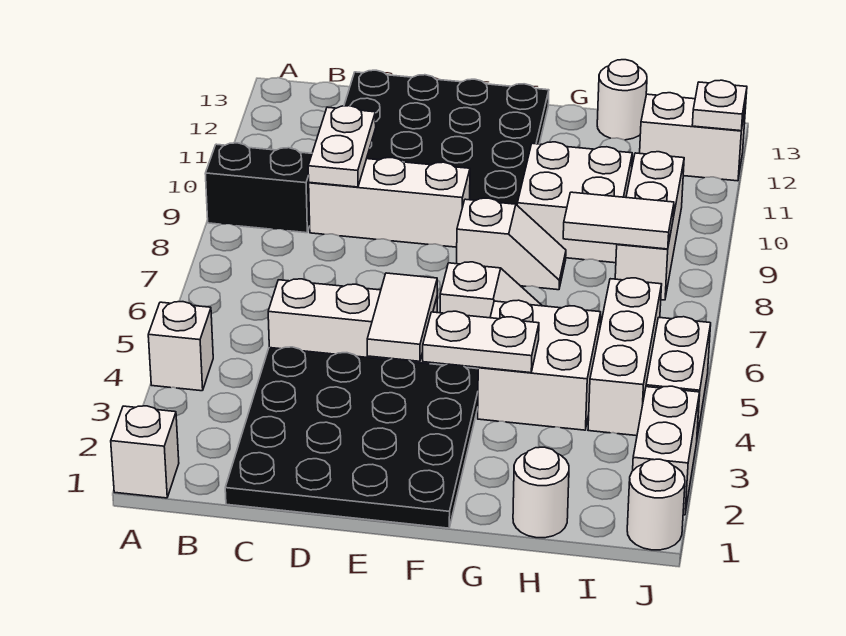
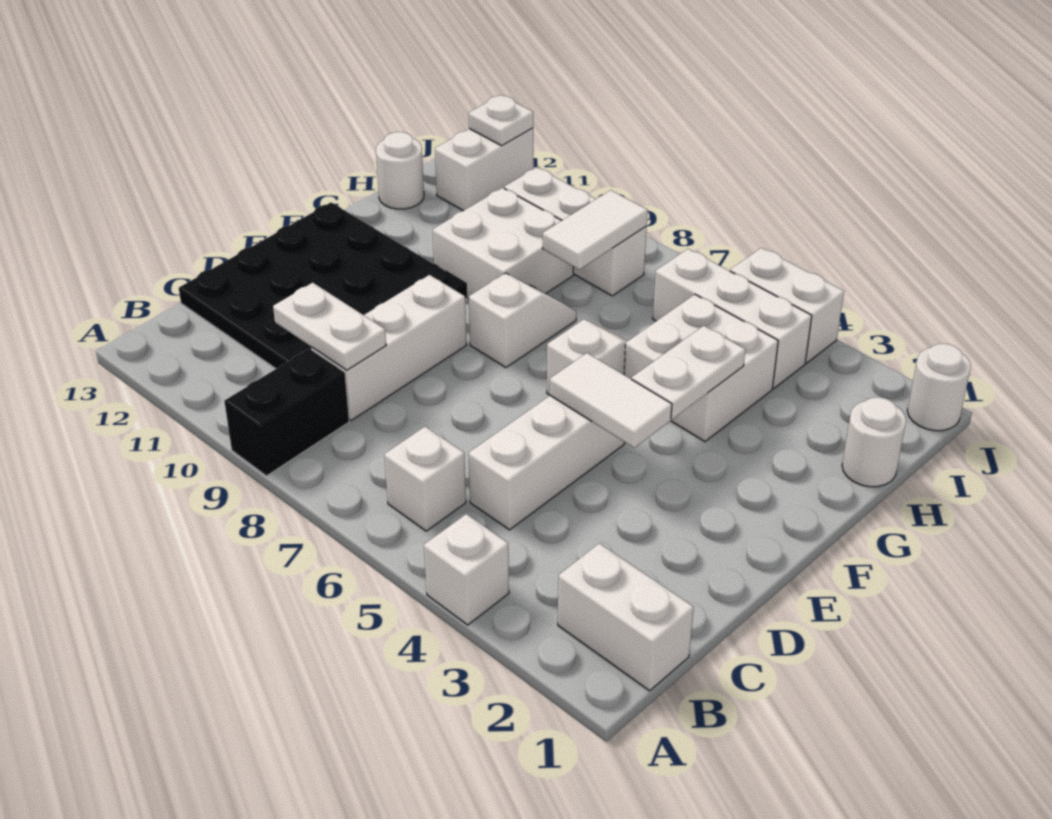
white 1x1 brick [111,406,179,498] -> white 1x1 brick moved to [384,427,466,531]
black 4x4 plate [225,347,478,528] -> none
white 1x2 brick [633,386,700,515] -> white 1x2 brick moved to [558,543,694,691]

